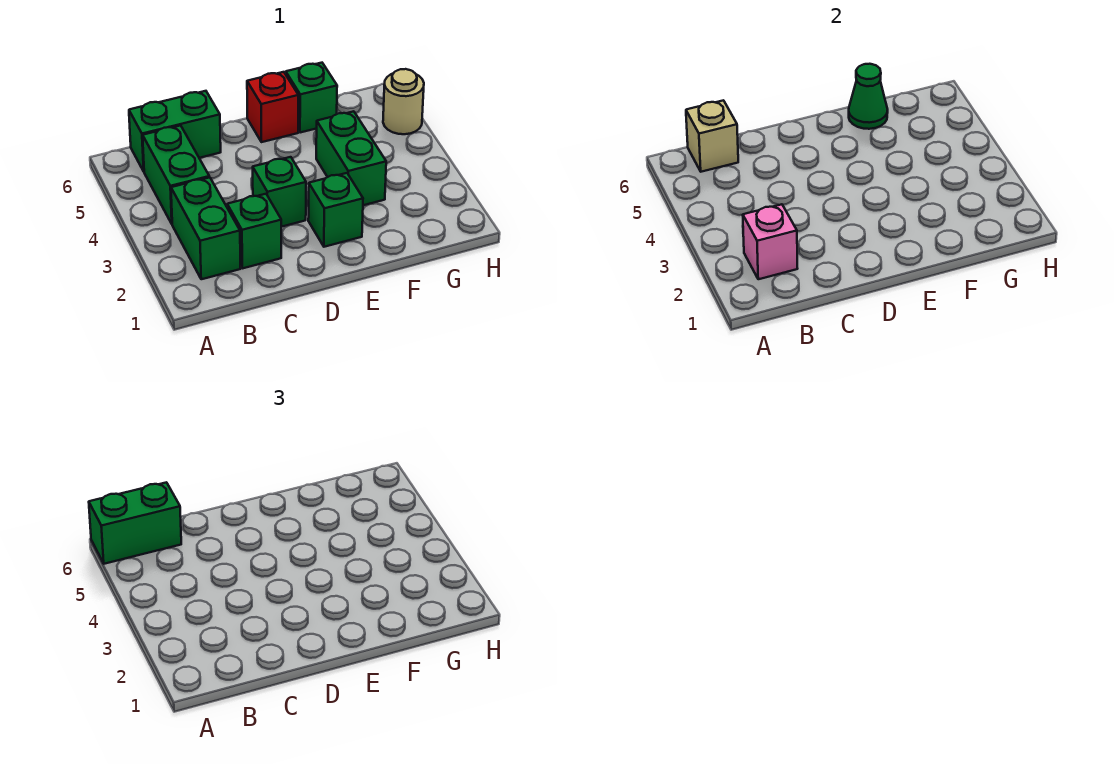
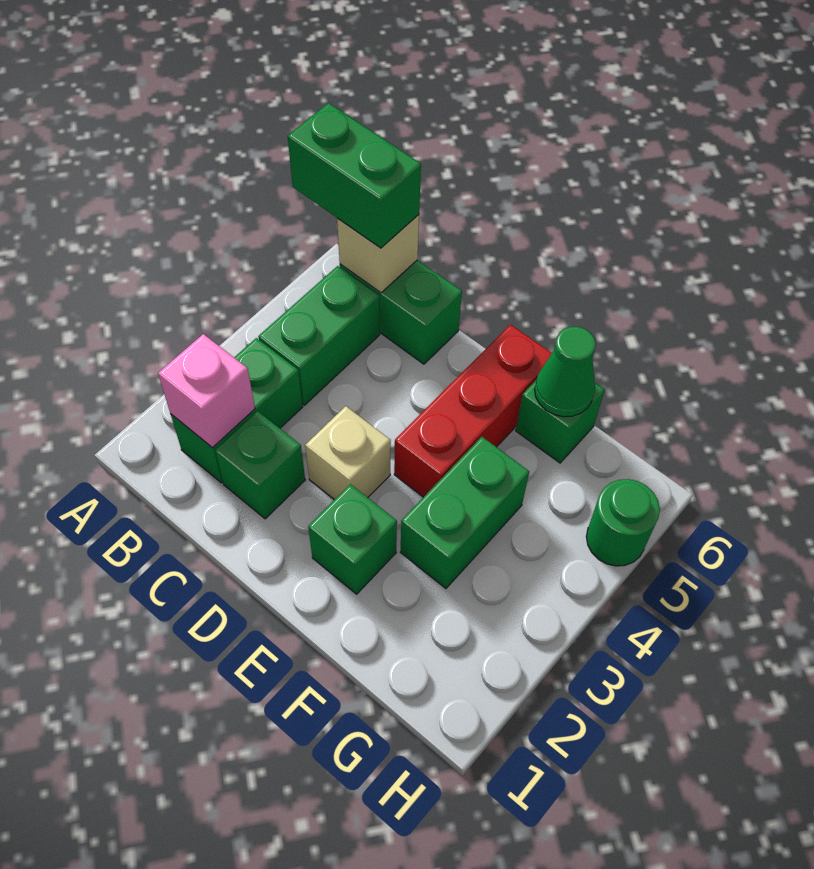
green 1x1 brick [253,157,306,227] -> tan 1x1 brick [305,406,391,500]
red 1x1 brick [247,72,298,142] -> red 1x3 brick [394,325,552,497]
tan 1x1 round brick [383,69,424,134] -> green 1x1 round brick [586,479,660,566]

